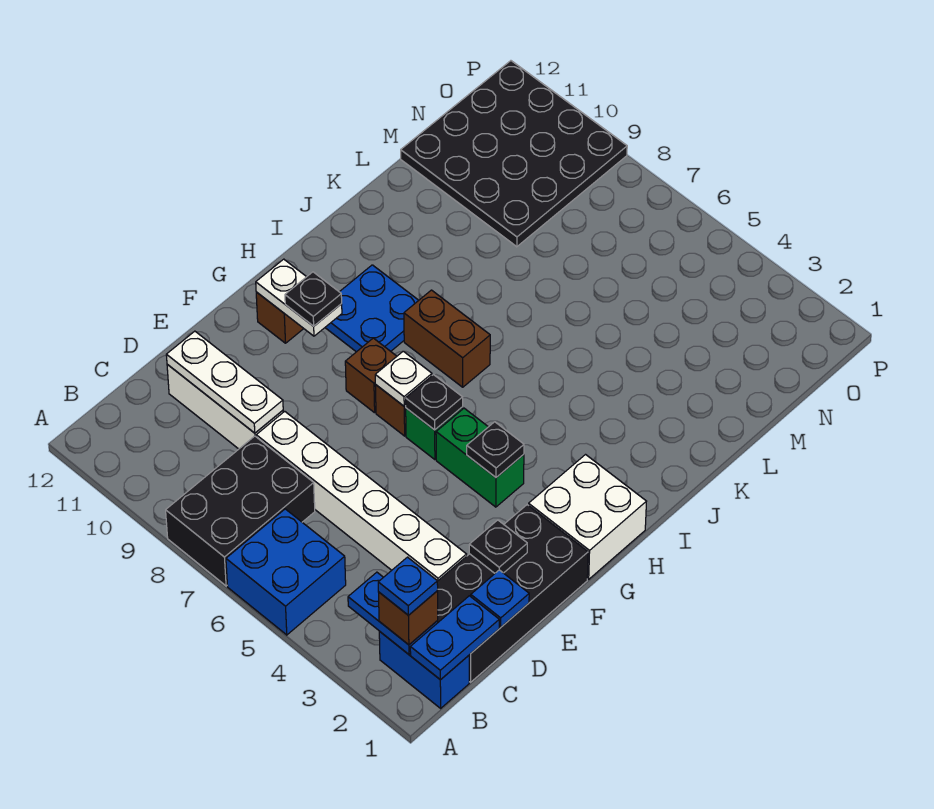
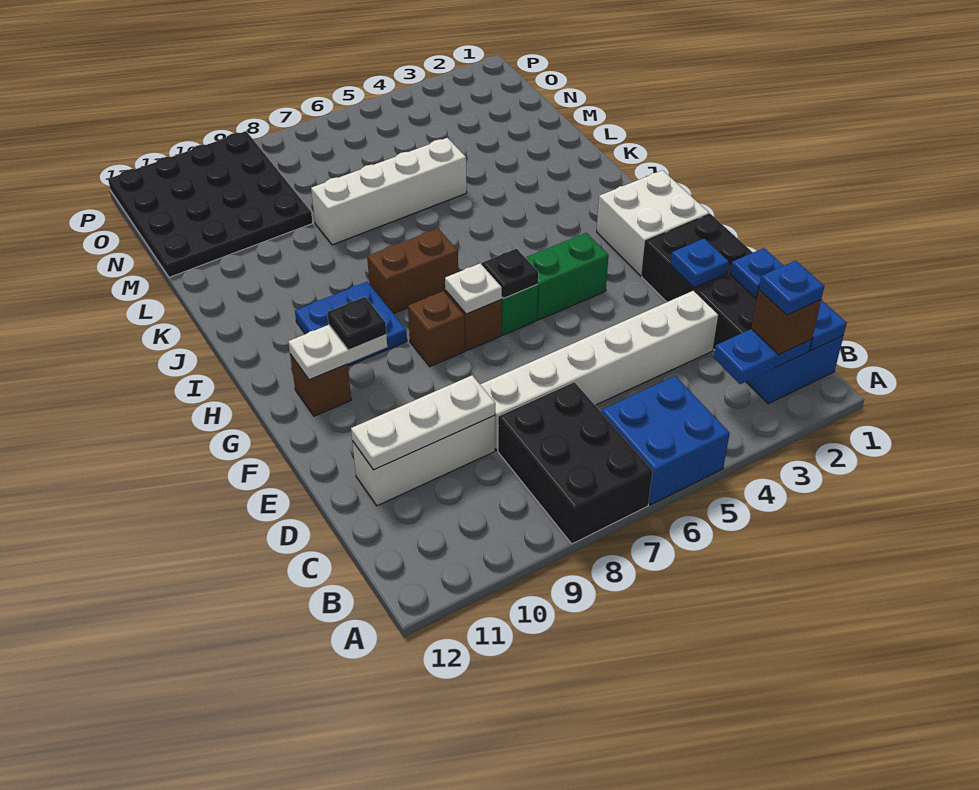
black 1x1 plate [469,520,527,573] -> blue 1x1 plate [670,239,729,288]
black 1x1 plate [467,422,524,477] -> none
none -> white 1x4 brick [311,138,467,245]

